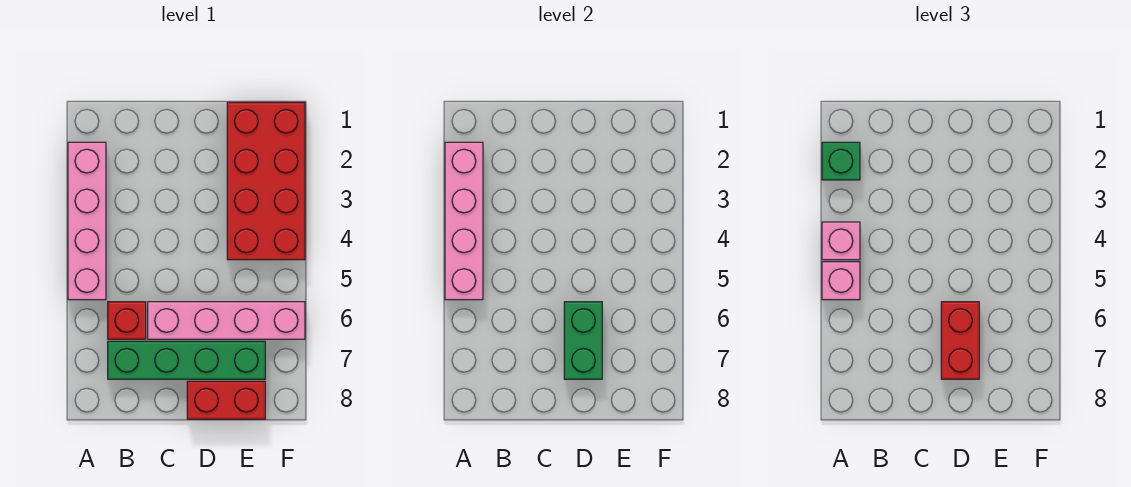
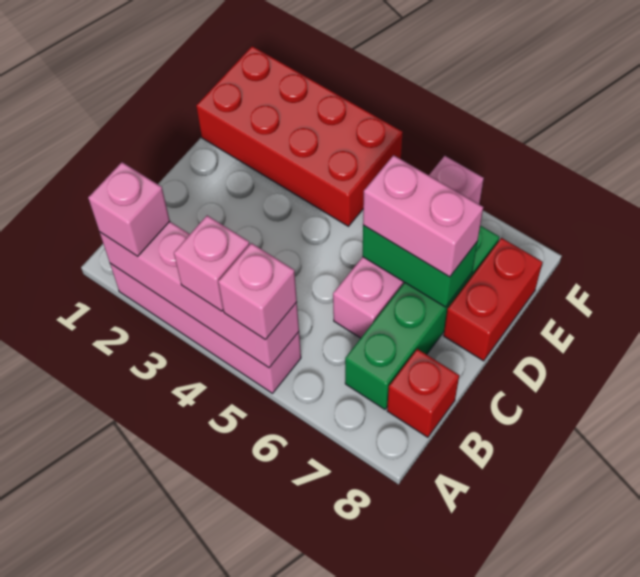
green 1x1 brick [822,142,860,180] -> pink 1x1 brick [88,162,170,256]
red 1x1 brick [108,302,146,339] -> red 1x1 brick moved to [387,349,459,437]
red 1x2 brick [941,302,979,379] -> pink 1x2 brick [363,155,483,277]

